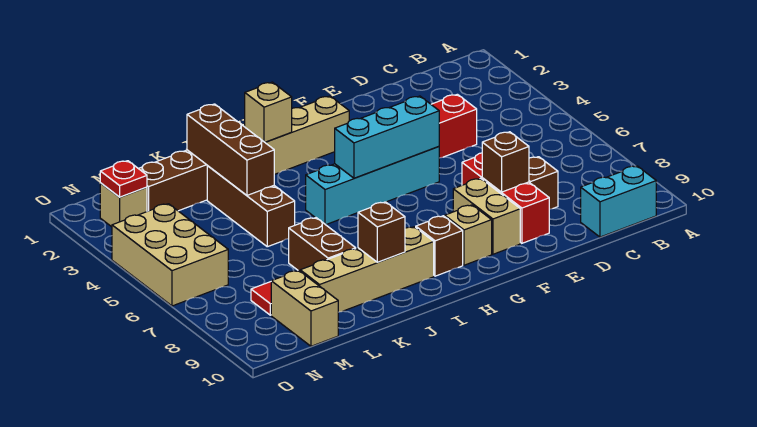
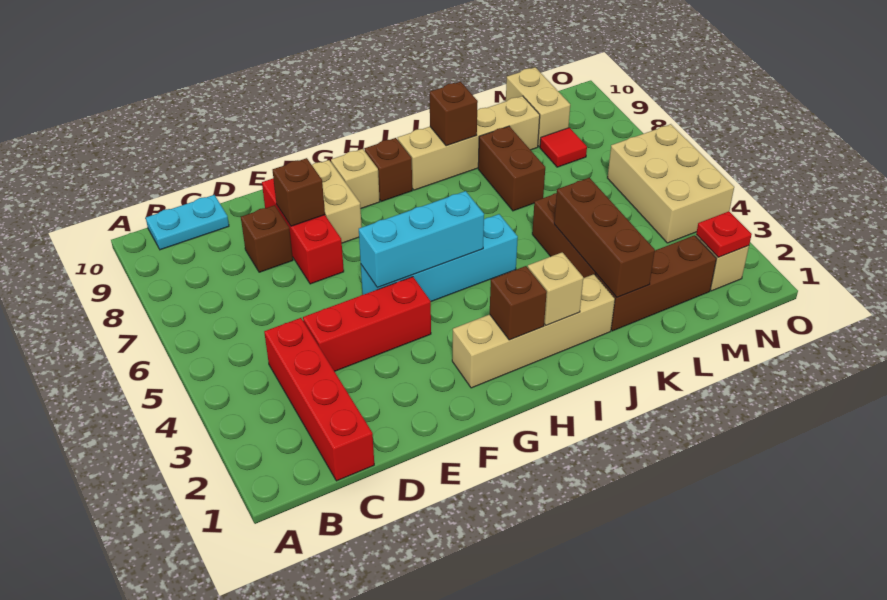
cyan 1x2 brick [581,166,656,237] -> cyan 1x2 plate [146,195,229,250]
none -> red 1x4 brick [264,318,374,481]
none -> brown 1x1 brick [490,266,547,340]

